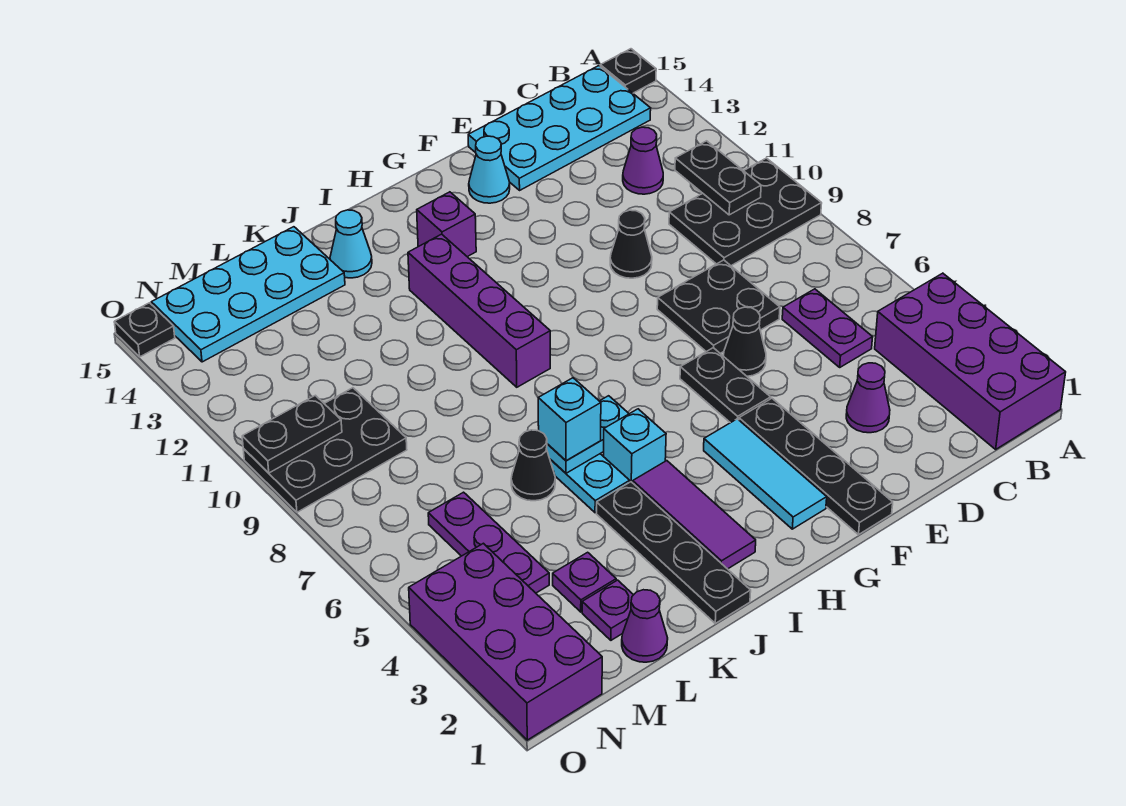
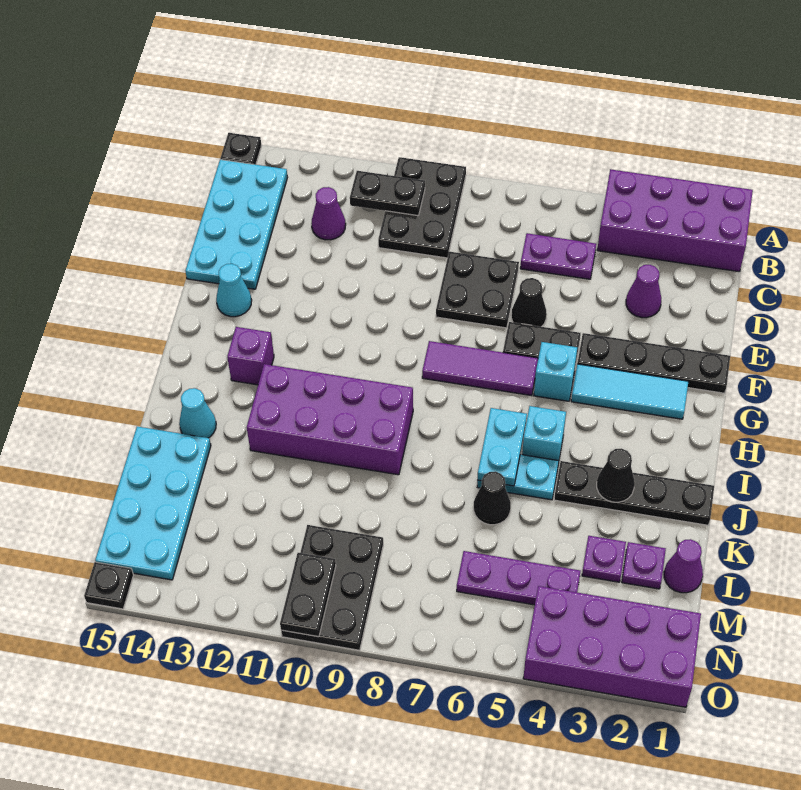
black 1x1 cone [610,210,652,278] -> black 1x1 cone moved to [597,448,635,502]
purple 1x3 tile [633,461,756,569] -> purple 1x3 tile moved to [422,341,538,396]
purple 1x4 brick [408,234,550,387] -> purple 2x4 brick [247,364,413,475]
cyan 1x1 brick [538,378,601,461] -> cyan 1x1 brick moved to [534,342,577,401]

